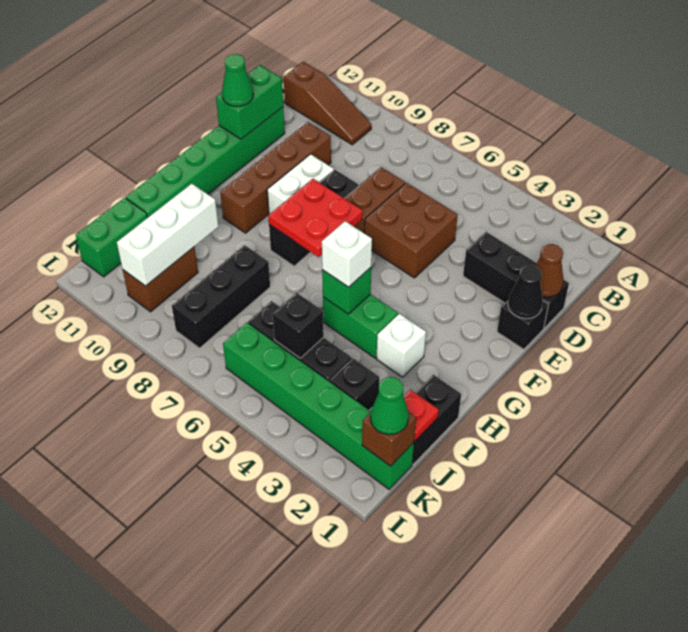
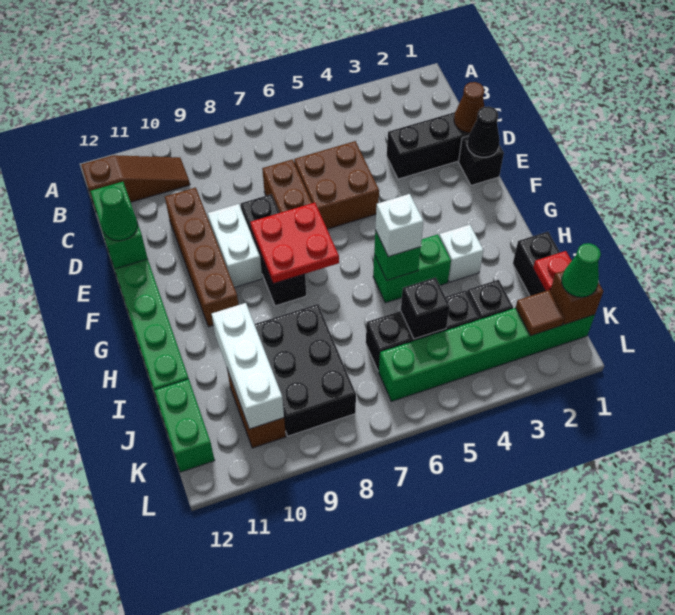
black 1x3 brick [172,245,270,348] -> black 2x3 brick [254,304,356,436]
none -> brown 1x1 tile [516,290,564,336]

